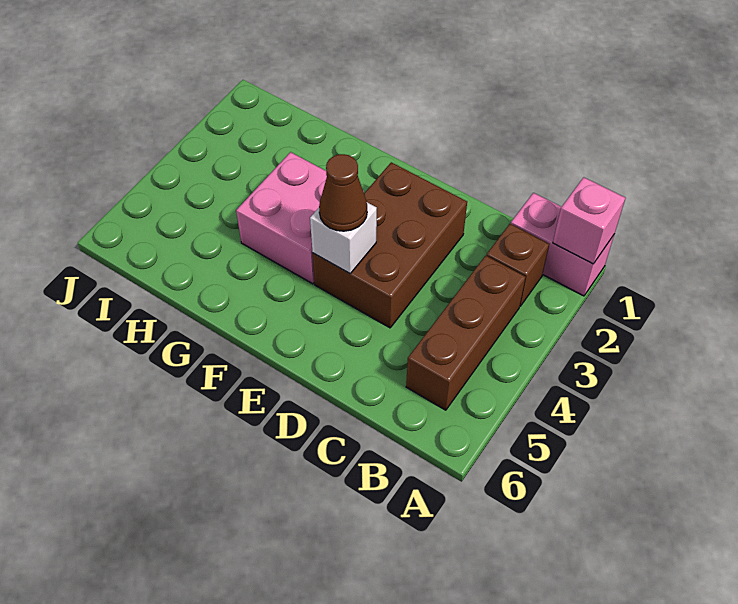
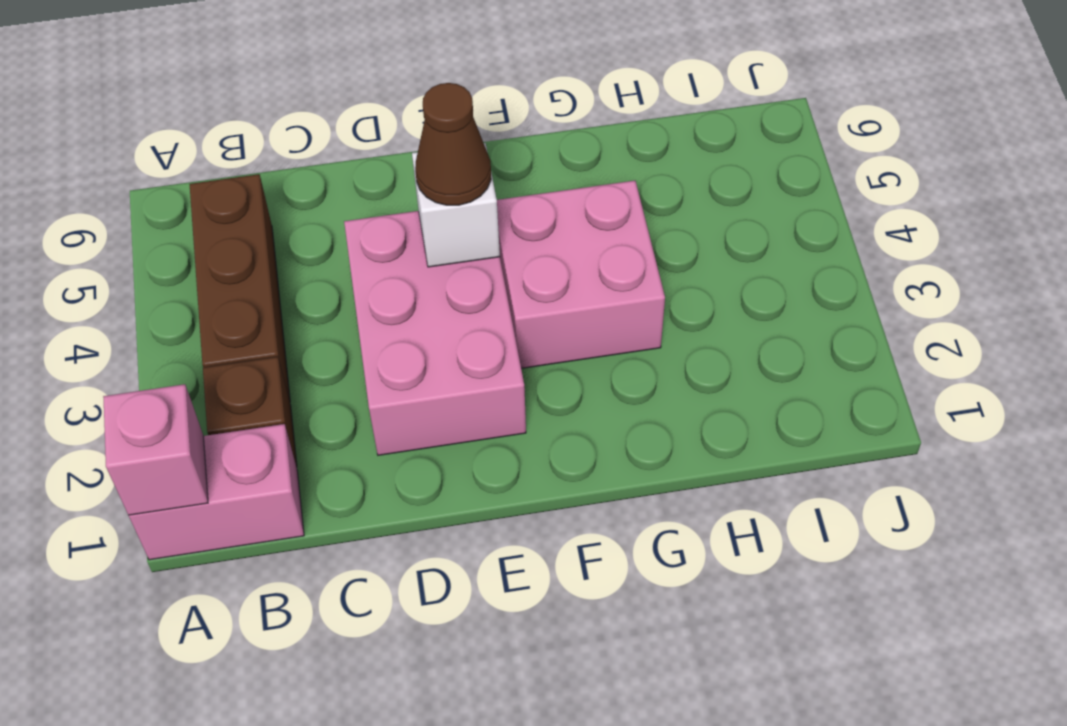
brown 2x3 brick [313,162,467,328] -> pink 2x3 brick [344,211,526,455]

